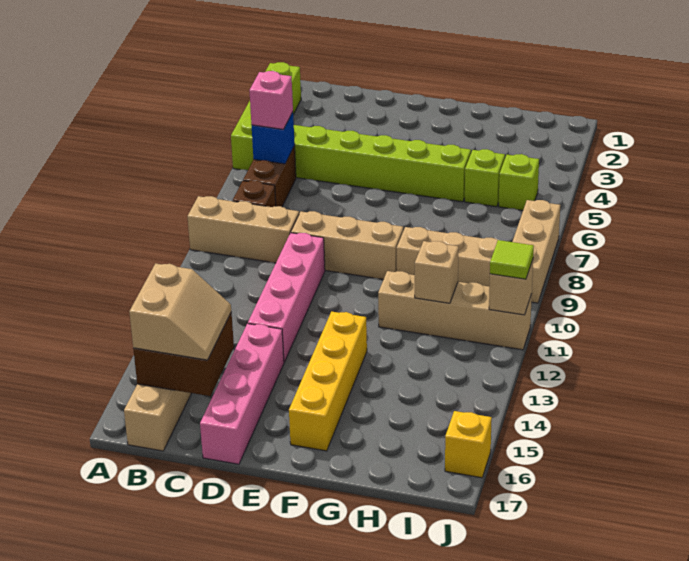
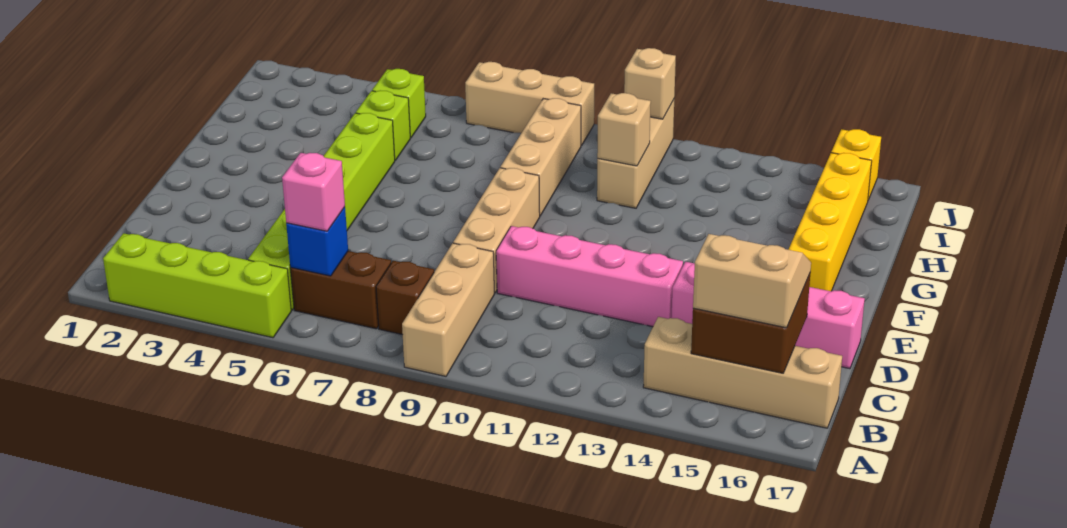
yellow 1x4 brick [289,312,367,451] -> yellow 1x4 brick turned to [788,153,872,291]
tan 1x4 brick [378,271,532,350] -> tan 1x3 brick [597,100,674,208]
lime 1x1 tile [490,240,534,279] -> none

